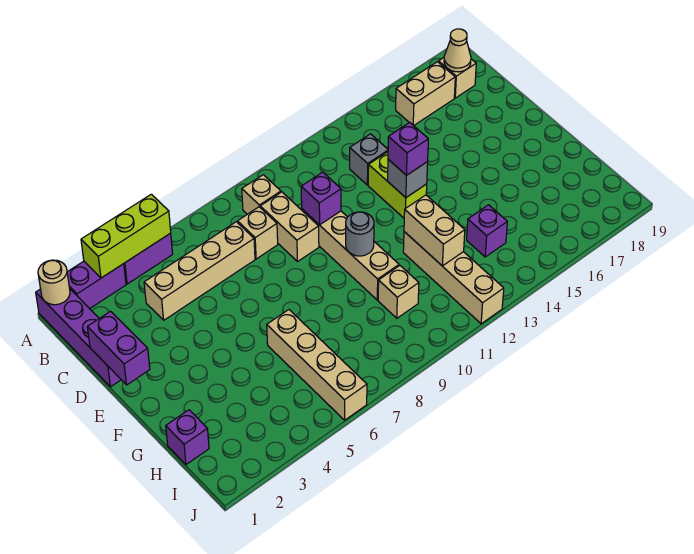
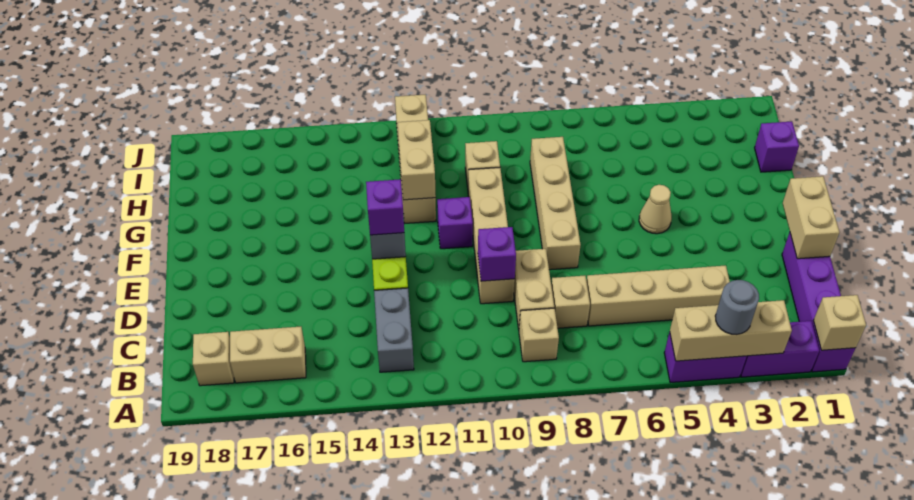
tan 1x1 round brick [38,260,70,305] -> tan 1x1 brick [813,295,866,350]
lime 1x3 brick [81,194,171,278] -> tan 1x3 brick [670,300,792,361]
tan 1x1 cone [444,29,471,72] -> tan 1x1 cone moved to [639,185,672,234]
grey 1x1 brick [350,134,388,185] -> grey 1x2 brick [374,288,414,372]
purple 1x2 brick [87,311,150,385] -> tan 1x2 brick [783,176,840,259]
grey 1x1 round brick [346,212,374,256] -> grey 1x1 round brick moved to [715,280,759,335]
tan 1x4 brick [267,310,367,420] -> tan 1x4 brick moved to [530,137,581,270]
purple 1x1 brick [467,205,507,257] -> purple 1x1 brick moved to [437,197,473,249]

